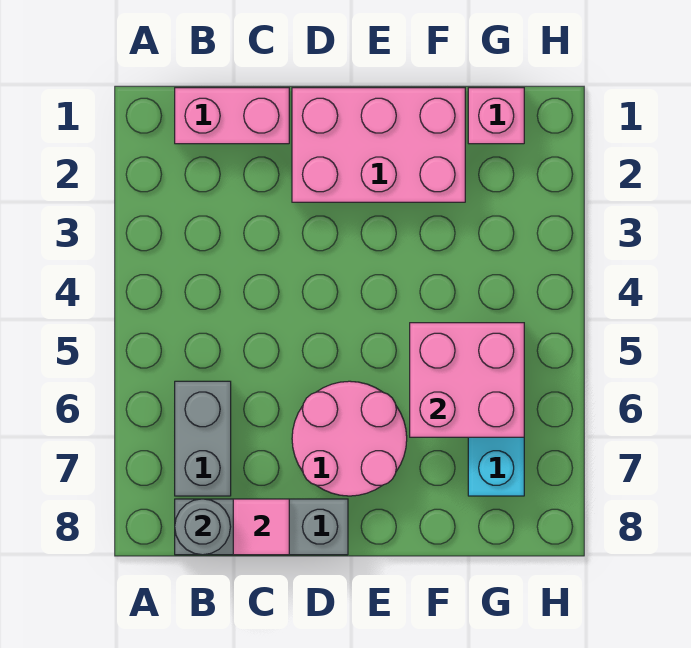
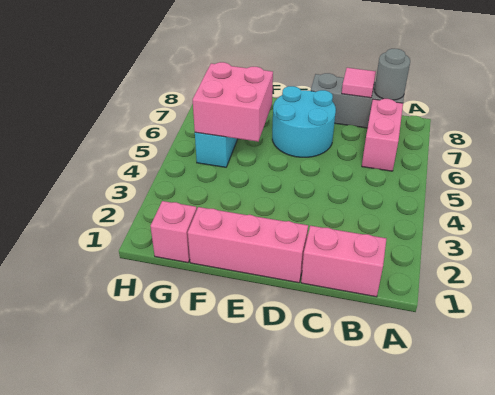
grey 1x2 brick [175,381,231,496] -> pink 1x2 brick [362,99,403,171]
pink 2x3 brick [292,88,465,202] -> pink 1x3 brick [188,207,308,283]
pink 2x2 round brick [292,381,407,496] -> cyan 2x2 round brick [272,86,336,157]

